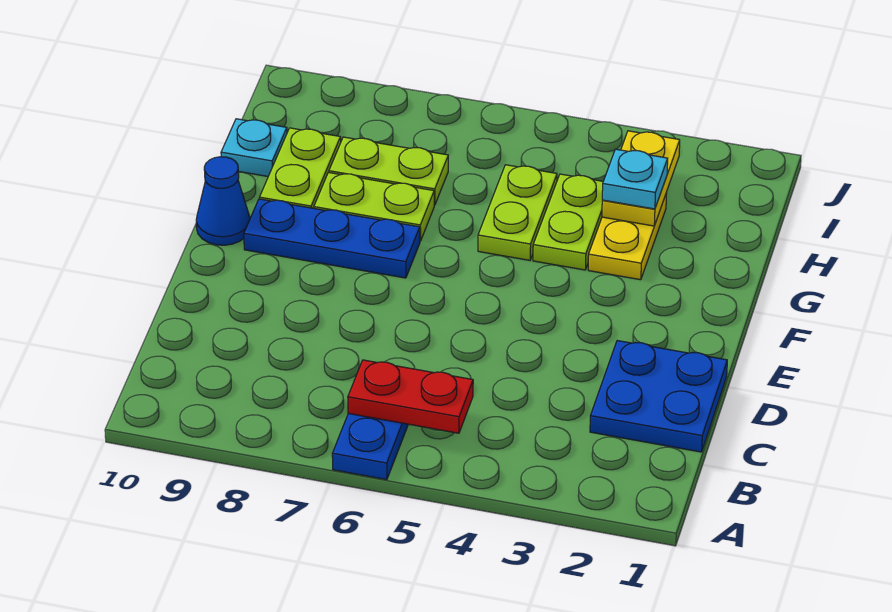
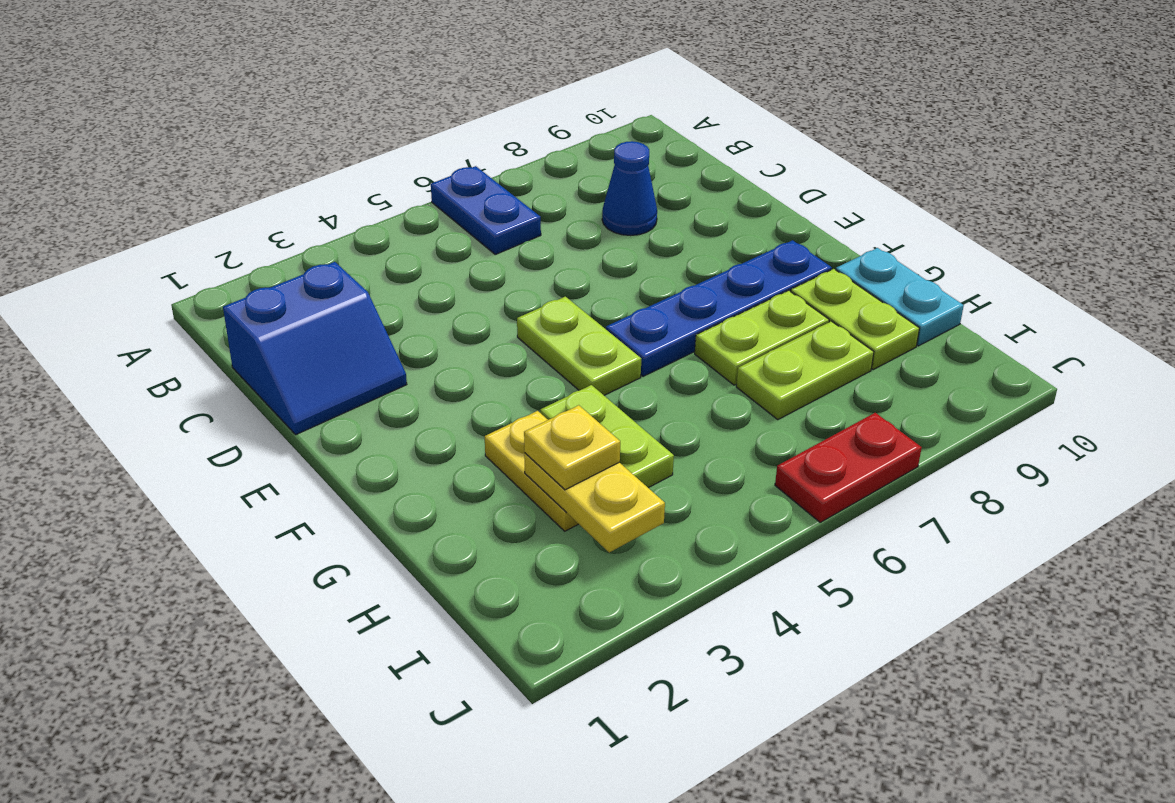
red 1x2 plate [348,360,473,433] -> red 1x2 plate moved to [775,413,922,522]
blue 2x2 plate [590,341,727,452] -> blue 2x2 slope [223,262,407,434]
blue 1x3 plate [244,199,420,278] -> blue 1x4 plate [606,240,832,376]
blue 1x1 cone [196,157,250,245] -> blue 1x1 cone moved to [602,141,657,236]
lime 1x2 plate [478,165,557,260] -> lime 1x2 plate moved to [517,297,641,395]
cyan 1x1 plate [602,149,668,209] -> yellow 1x1 plate [524,405,620,490]
cyan 1x1 plate [221,119,287,176] -> cyan 1x2 plate [836,248,964,346]

